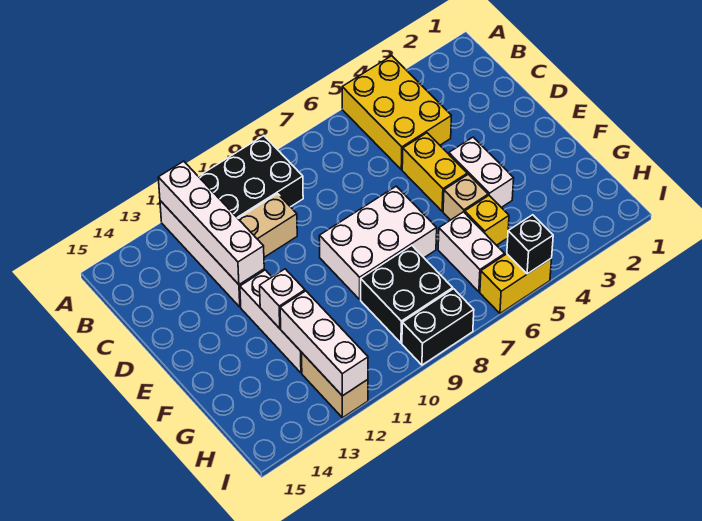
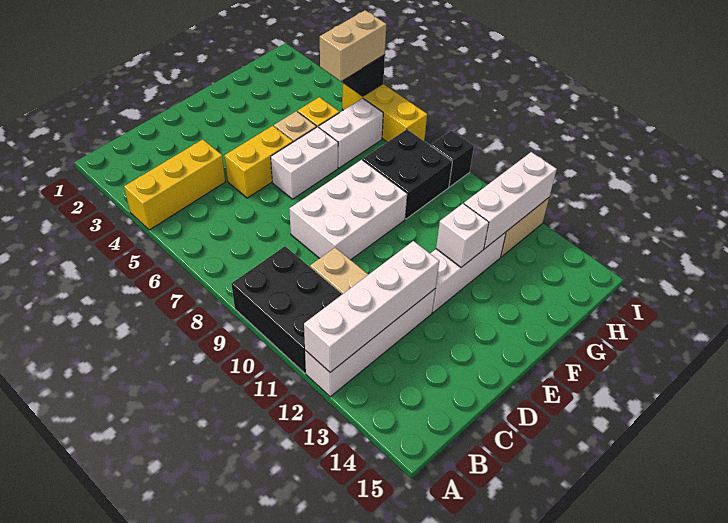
yellow 2x3 brick [342,56,451,170] -> yellow 1x3 brick [124,139,226,230]
white 1x2 brick [449,137,514,207] -> white 1x2 brick moved to [271,127,338,199]
white 2x3 brick [319,186,437,299] -> white 2x3 brick turned to [289,160,407,260]
none -> tan 1x2 brick [320,10,387,81]
yellow 1x2 brick [480,254,552,313] -> yellow 1x3 brick [342,83,427,142]
black 1x2 brick [402,289,474,365] -> black 1x1 brick [431,131,474,187]

